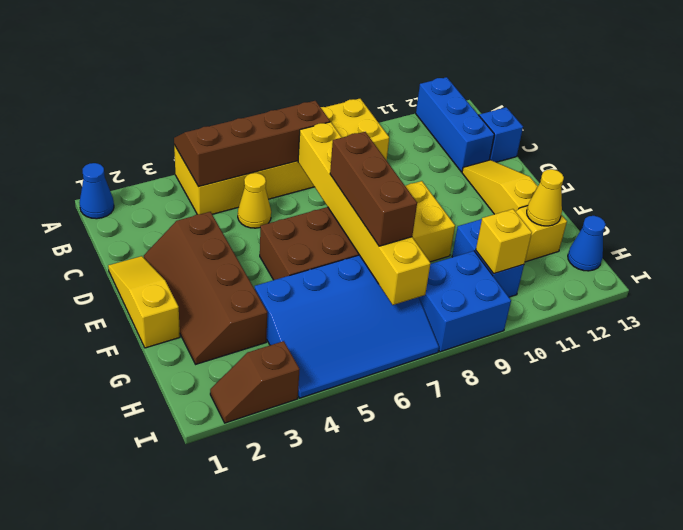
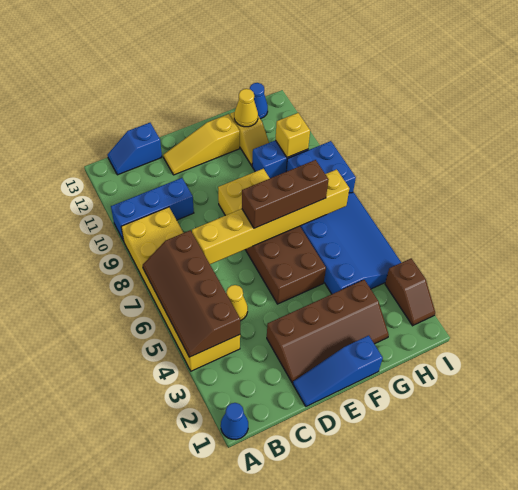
blue 1x3 brick [416,77,494,172] -> blue 1x3 brick moved to [111,178,194,241]
yellow 1x3 slope [108,256,180,348] -> blue 1x3 slope [293,336,383,406]

